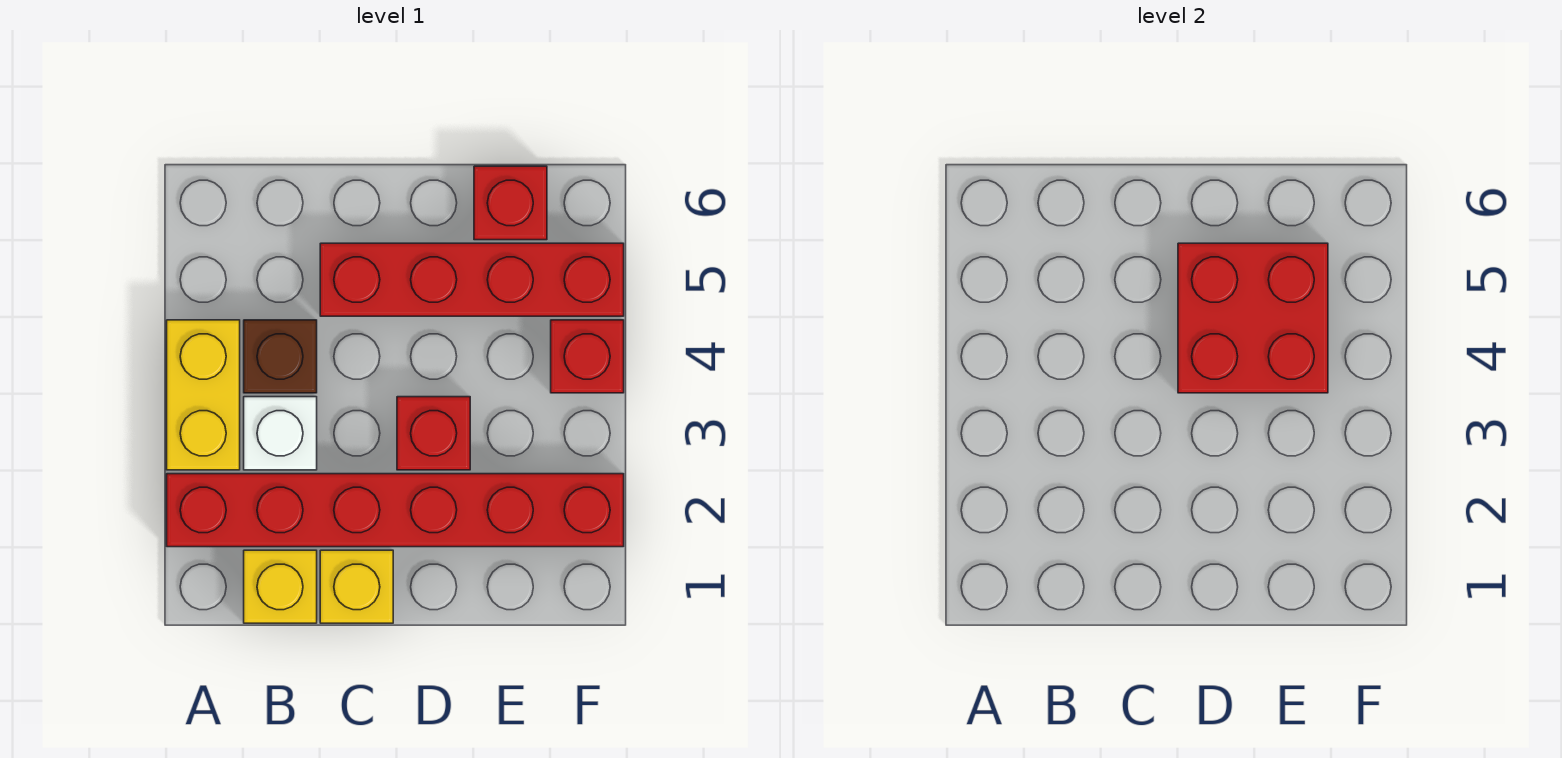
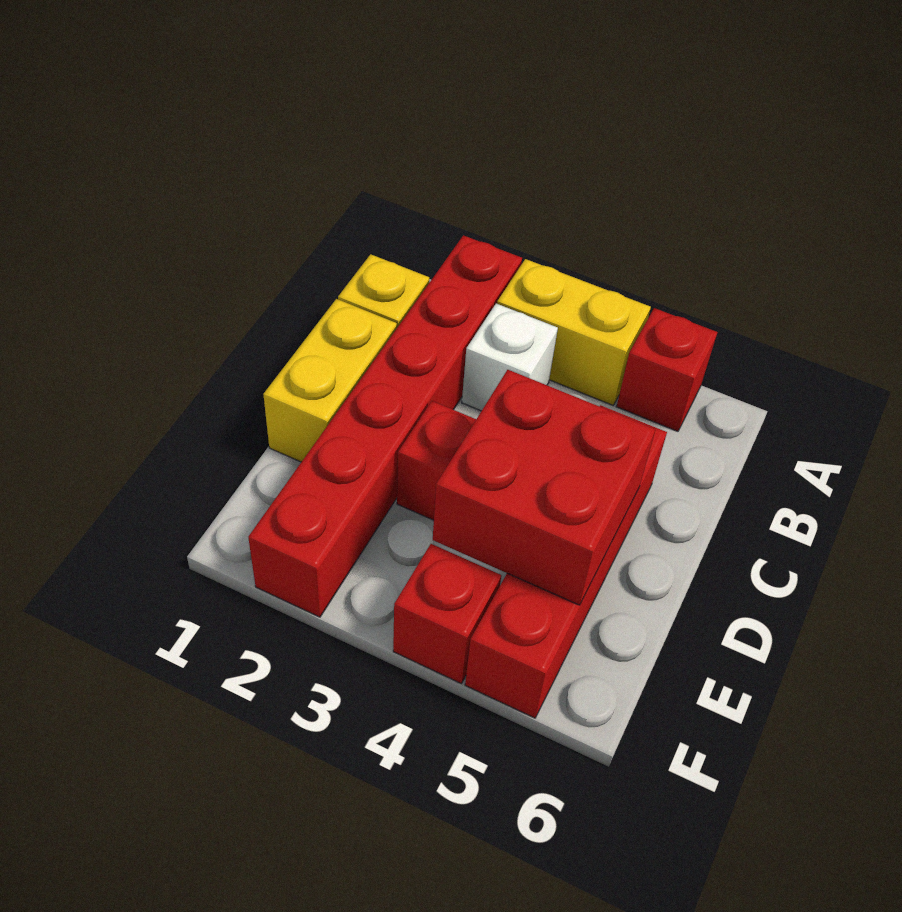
brown 1x1 brick [244,320,317,393] -> none
yellow 1x1 brick [320,550,393,623] -> yellow 1x2 brick [263,299,397,462]
red 1x1 brick [474,166,547,240] -> red 1x1 brick moved to [617,308,717,431]

